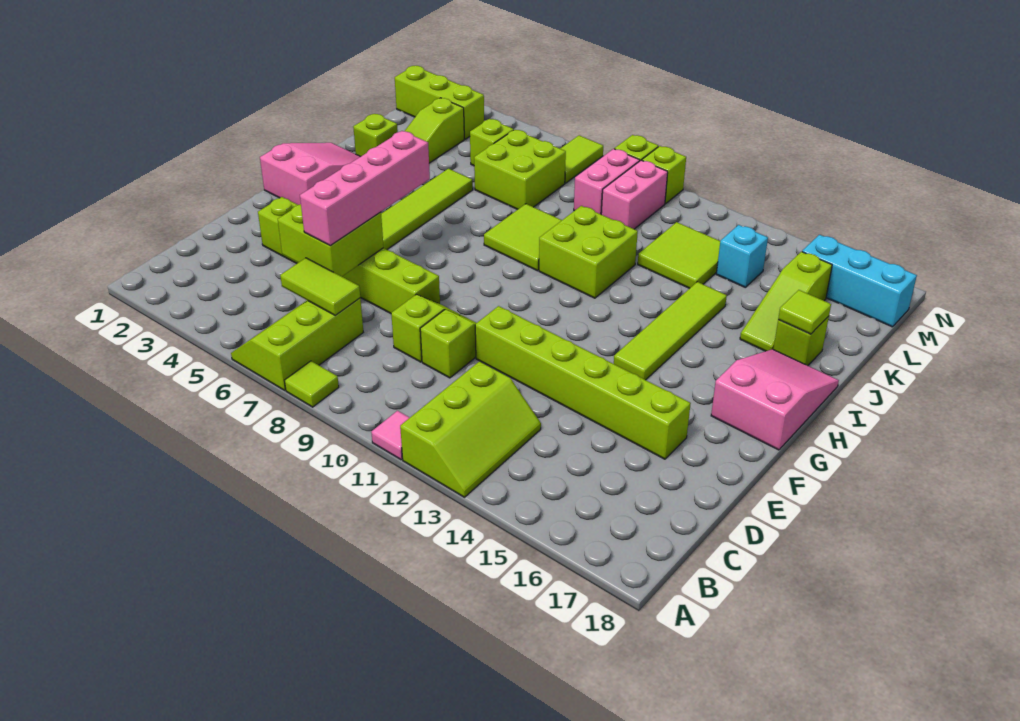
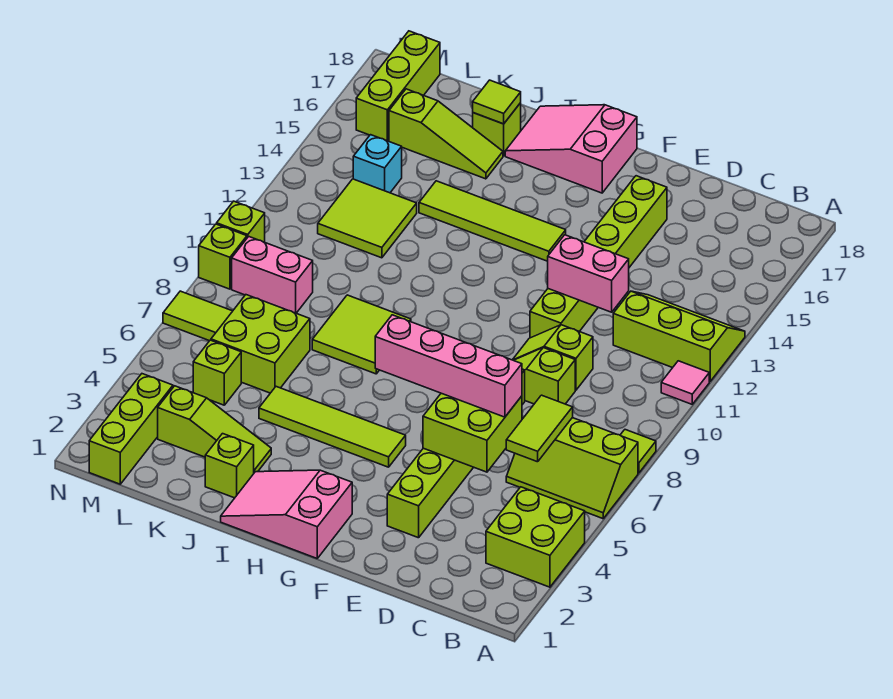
lime 2x2 brick [539,206,638,298] -> lime 2x2 brick moved to [486,487,585,587]
pink 1x2 brick [601,160,668,229] -> pink 1x2 brick moved to [548,235,629,312]
cyan 1x3 brick [802,235,917,327] -> lime 1x3 brick [356,31,440,141]

